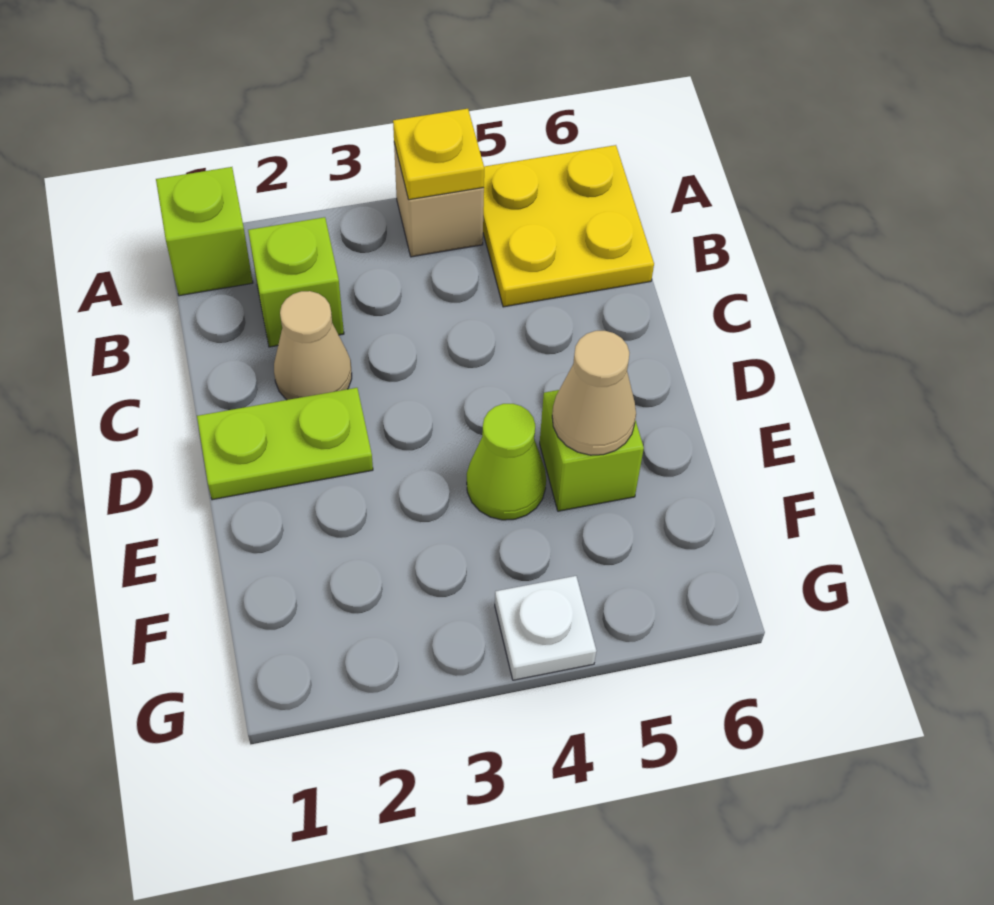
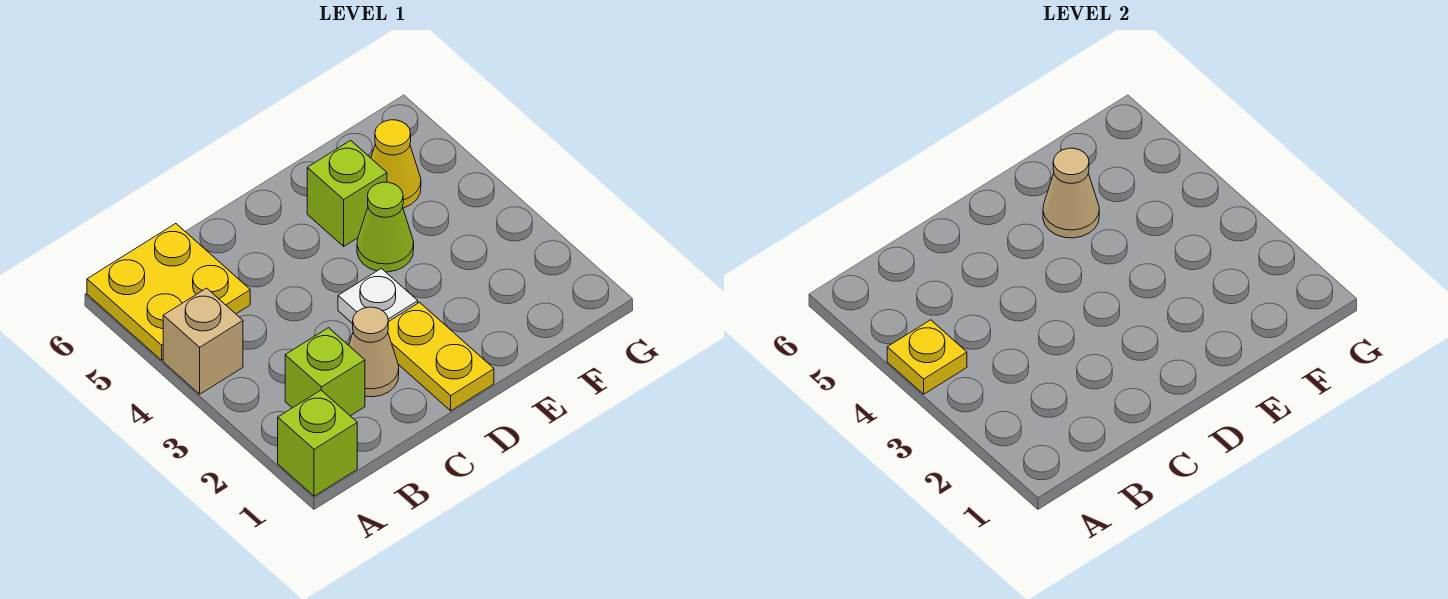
lime 1x2 plate [197,388,373,500] -> yellow 1x2 plate [388,302,494,411]
none -> yellow 1x1 cone [371,120,421,208]
white 1x1 plate [495,576,596,680] -> white 1x1 plate moved to [338,268,418,324]

